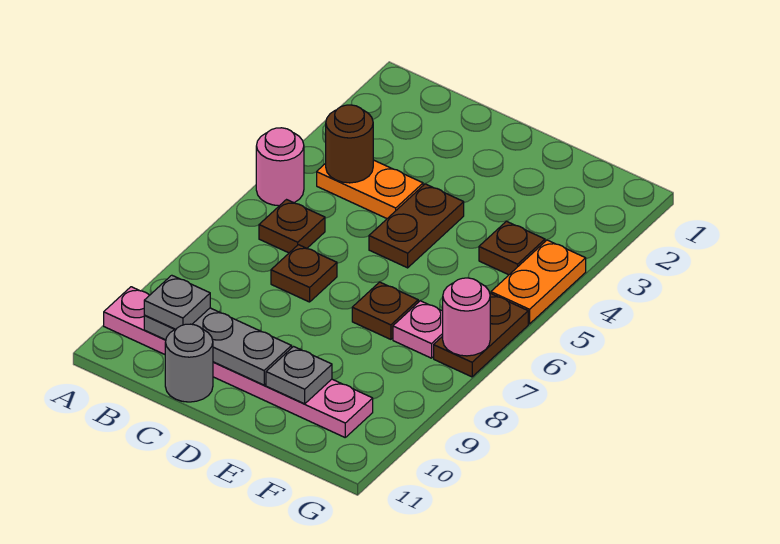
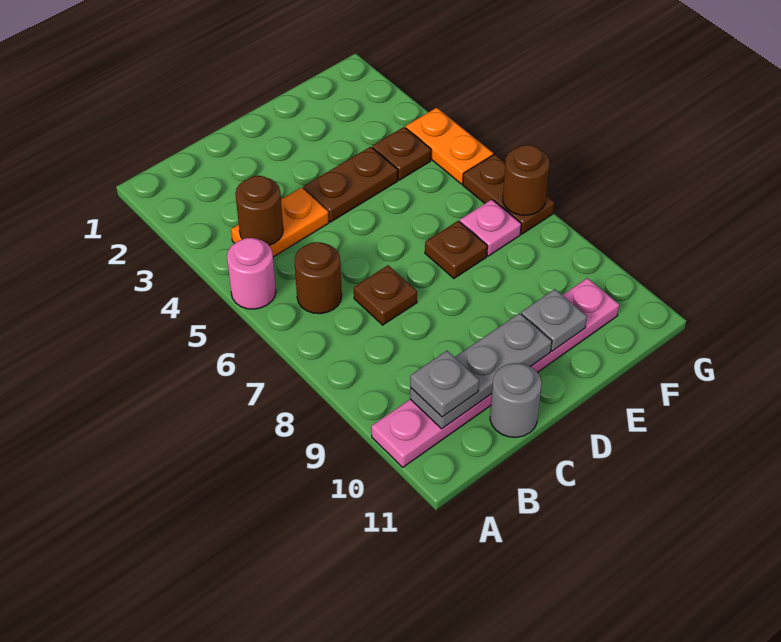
brown 1x1 plate [259,200,325,253] -> brown 1x1 round brick [295,242,342,314]
brown 1x2 plate [369,184,464,268] -> brown 1x2 plate turned to [303,147,398,222]
pink 1x1 round brick [443,278,490,356] -> brown 1x1 round brick [503,145,550,215]

